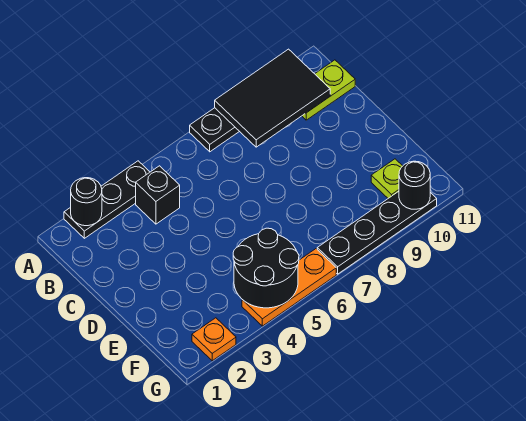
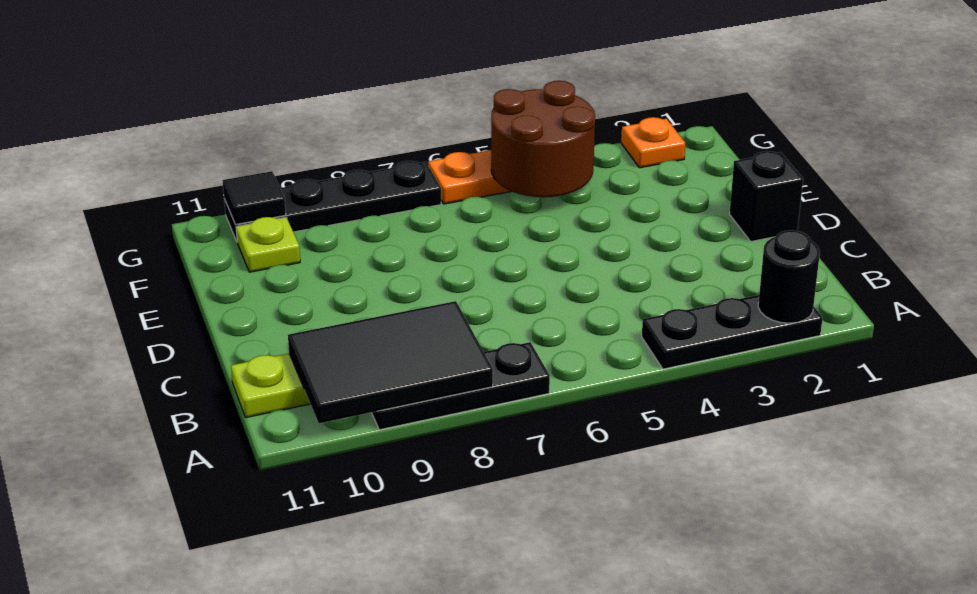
black 1x1 brick [136,166,180,224] -> black 1x1 brick moved to [730,151,803,241]
black 2x2 round brick [233,228,299,308] -> brown 2x2 round brick [491,81,595,197]
black 1x1 round brick [399,161,430,209] -> black 1x1 tile [222,171,286,224]

